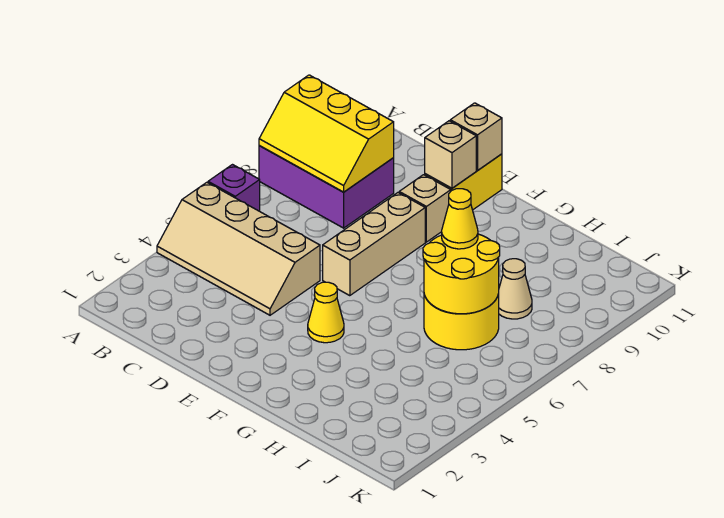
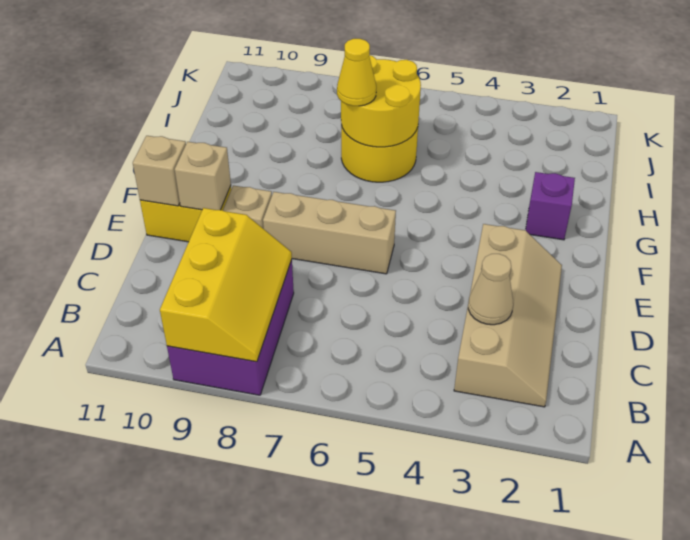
tan 2x4 slope [157,182,320,315] -> tan 2x4 slope moved to [454,224,562,407]
purple 1x1 brick [208,165,260,211] -> purple 1x1 brick moved to [526,172,575,240]
yellow 1x1 cone [308,282,344,343] -> none
tan 1x1 cone [499,259,532,319] -> tan 1x1 cone moved to [468,254,513,325]

